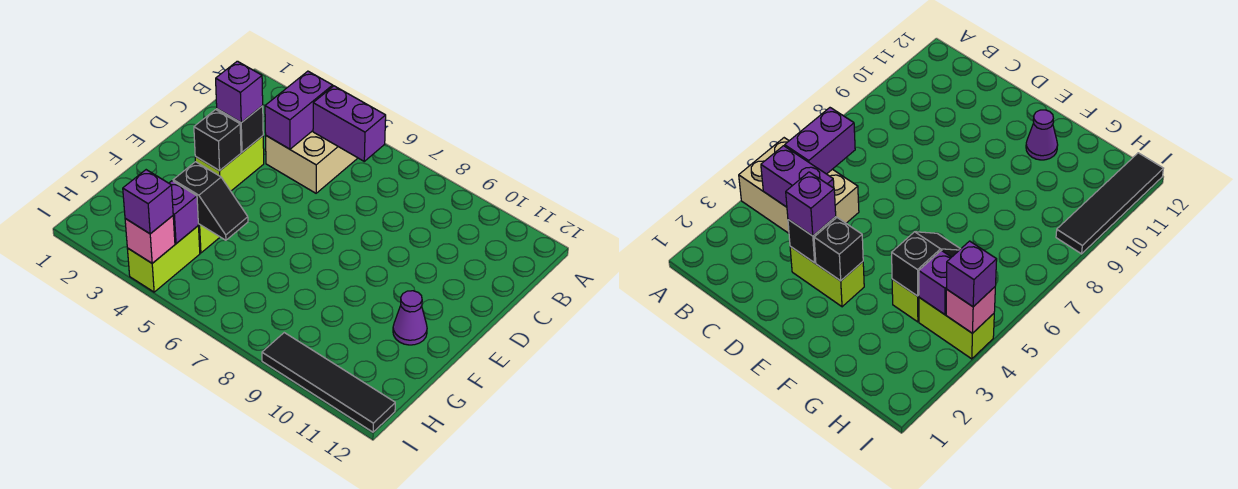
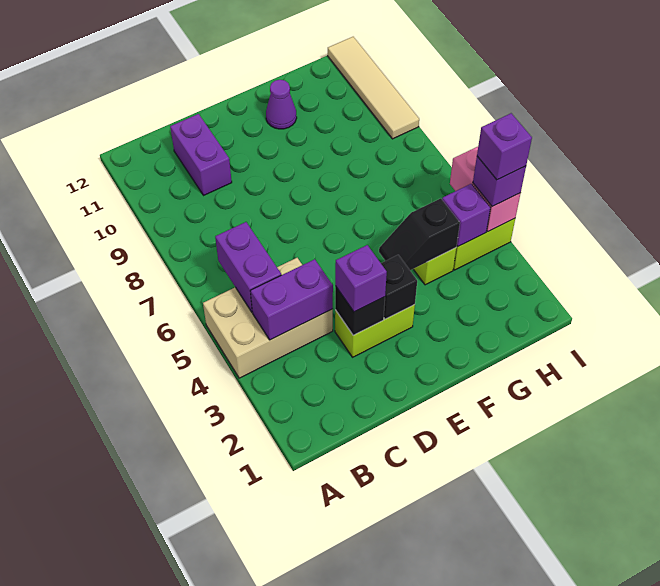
none -> purple 1x2 brick [170,114,232,195]
black 1x2 slope [173,162,248,240] -> black 1x2 slope turned to [379,198,460,270]
pink 1x1 brick [125,216,175,263] -> pink 1x2 brick [450,147,521,231]
none -> purple 1x1 brick [477,113,532,180]
black 1x4 tile [262,333,395,432] -> tan 1x4 tile [328,37,419,139]

